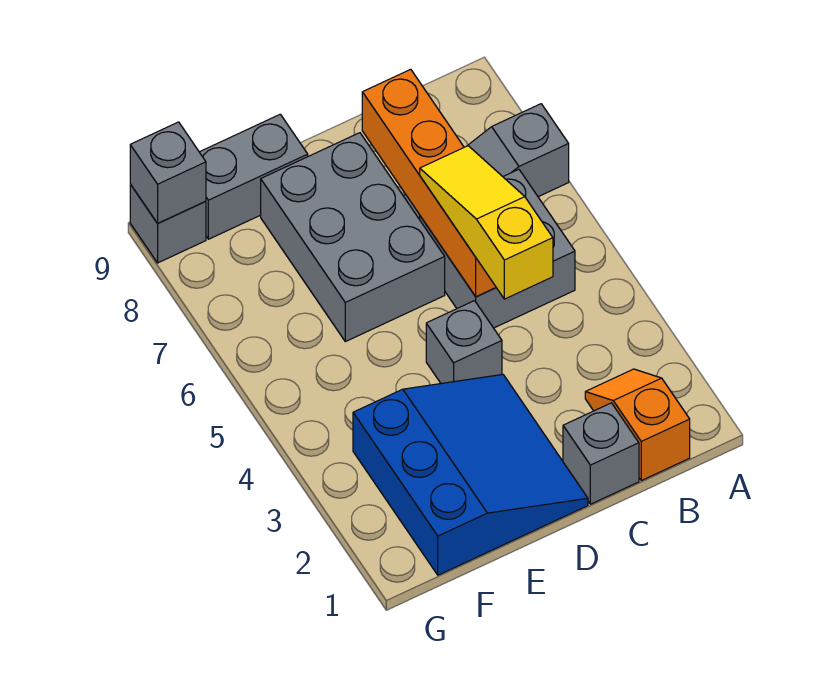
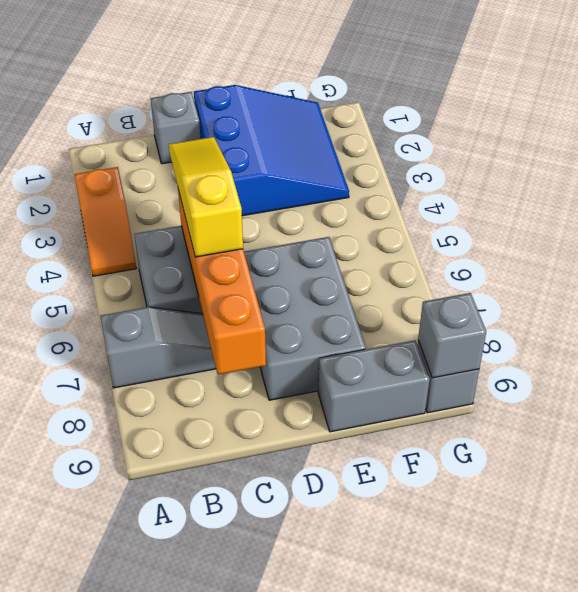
orange 1x2 slope [585,369,690,481] -> orange 1x2 slope moved to [74,167,137,276]
yellow 1x3 slope [420,146,553,299] -> yellow 1x3 slope turned to [169,137,243,257]
blue 3x3 slope [353,374,588,575] -> blue 3x3 slope turned to [194,85,349,216]
grey 1x1 brick [426,301,502,383] -> none

